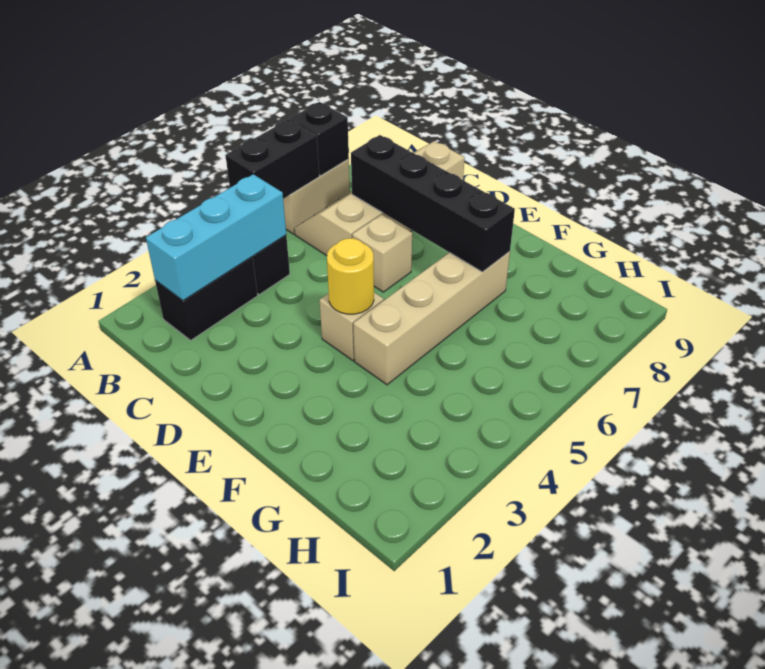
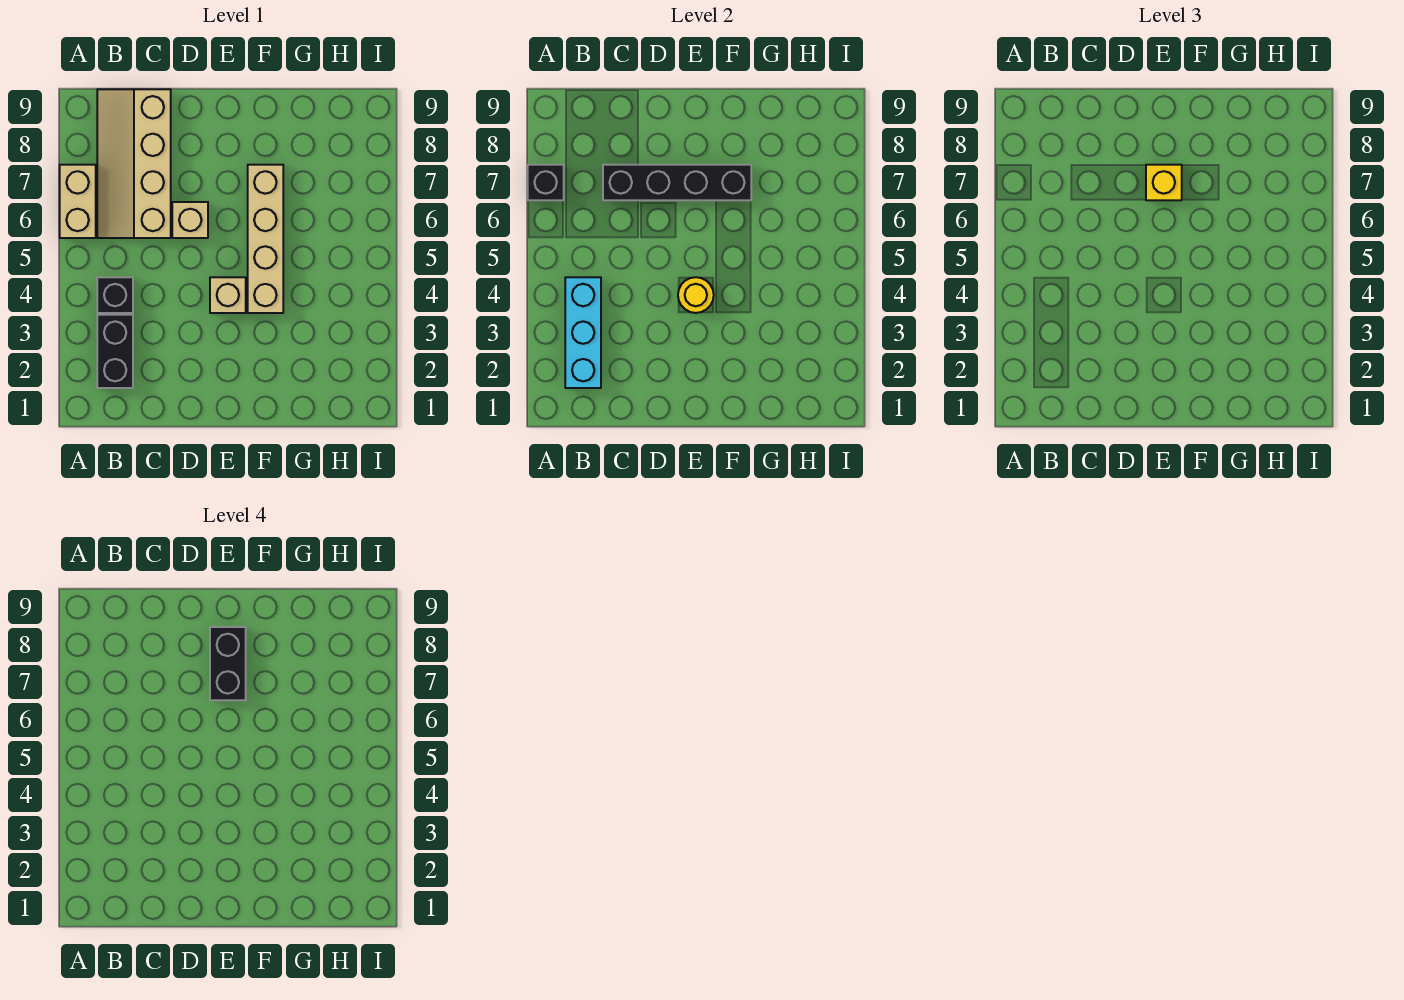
black 1x2 brick [225,119,319,199] -> black 1x2 brick moved to [210,627,246,700]
none -> yellow 1x1 brick [1146,165,1182,200]

